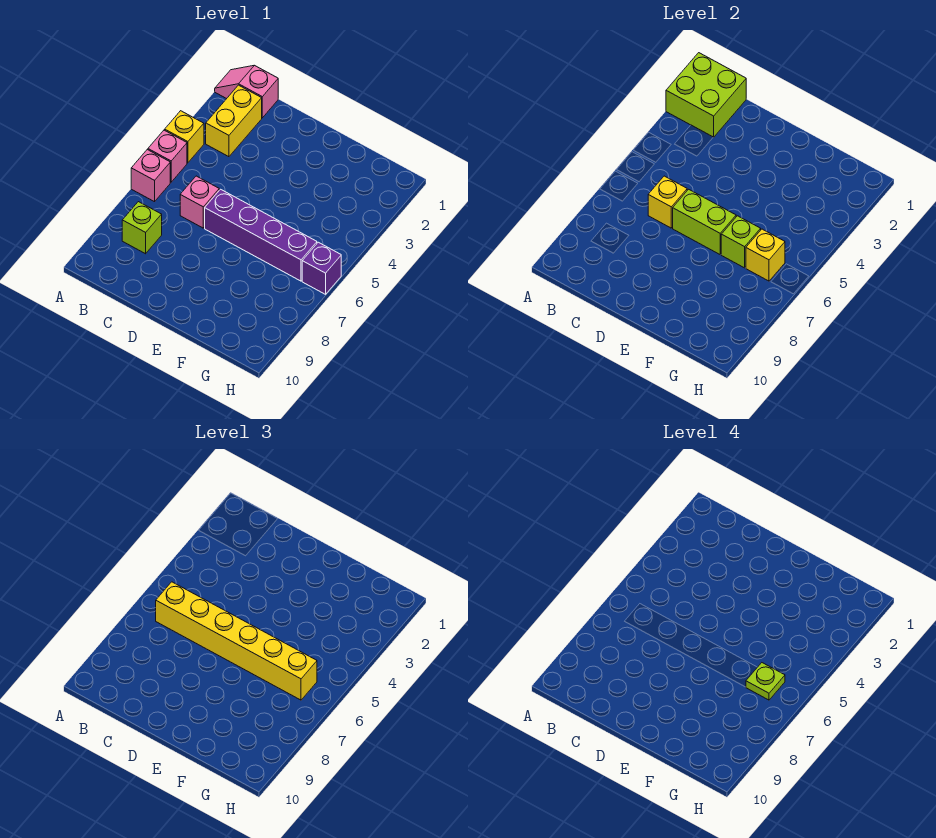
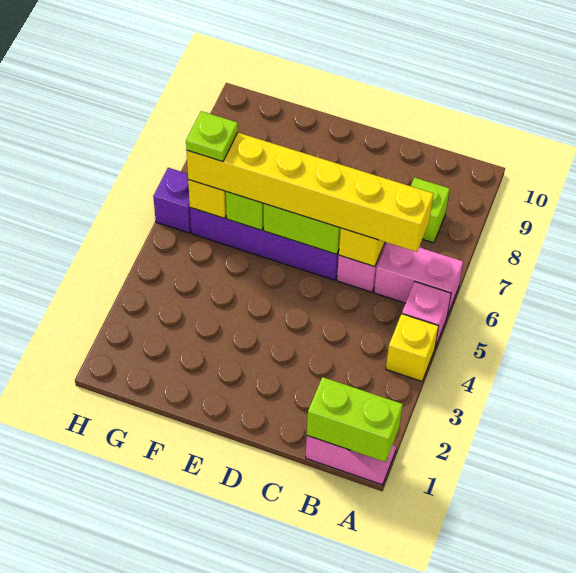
lime 2x2 brick [666,53,746,137] -> lime 1x2 brick [307,377,403,462]
pink 1x1 brick [131,150,170,202] -> pink 1x2 brick [374,243,463,315]
yellow 1x2 brick [206,85,262,157] -> none

